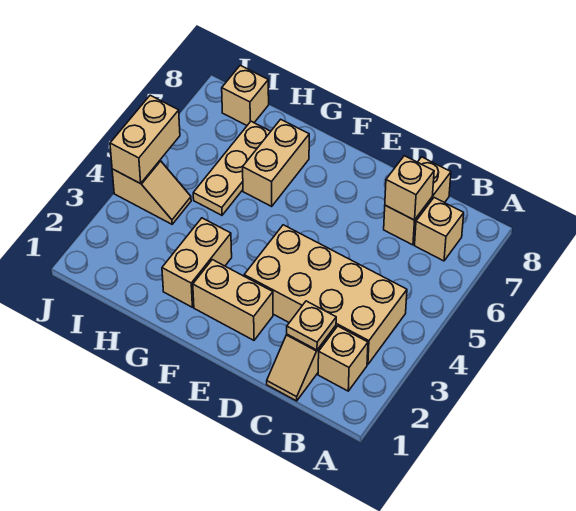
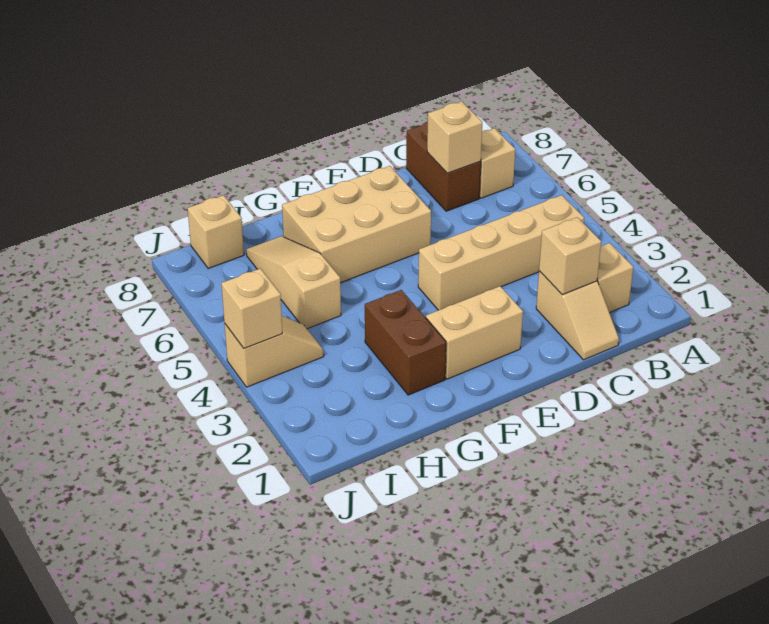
tan 2x4 brick [244,225,407,364] -> tan 1x4 brick [418,195,584,310]
tan 1x1 plate [287,301,336,350] -> tan 1x1 brick [539,217,601,295]
tan 1x2 brick [384,157,451,245] -> brown 1x2 brick [406,122,481,211]
tan 1x2 brick [162,218,232,307] -> brown 1x2 brick [365,290,446,395]
tan 1x2 brick [243,119,309,206] -> tan 2x3 brick [282,166,431,283]
tan 1x3 plate [193,121,271,215] -> tan 1x3 slope [246,236,341,329]
tan 1x2 brick [110,95,180,184] -> tan 1x1 brick [221,269,282,348]

